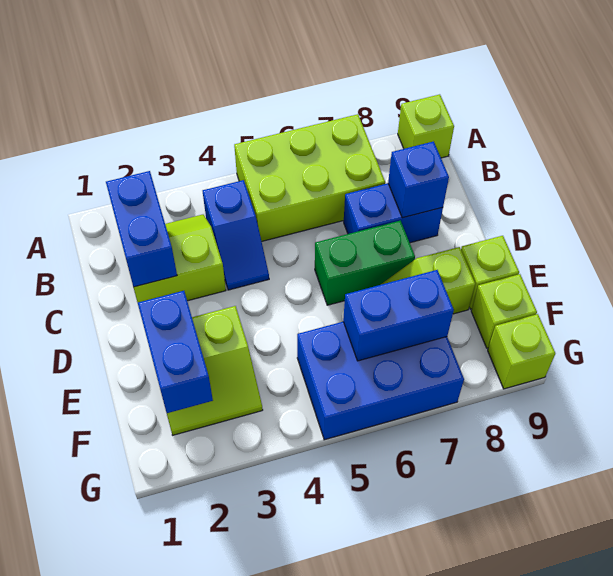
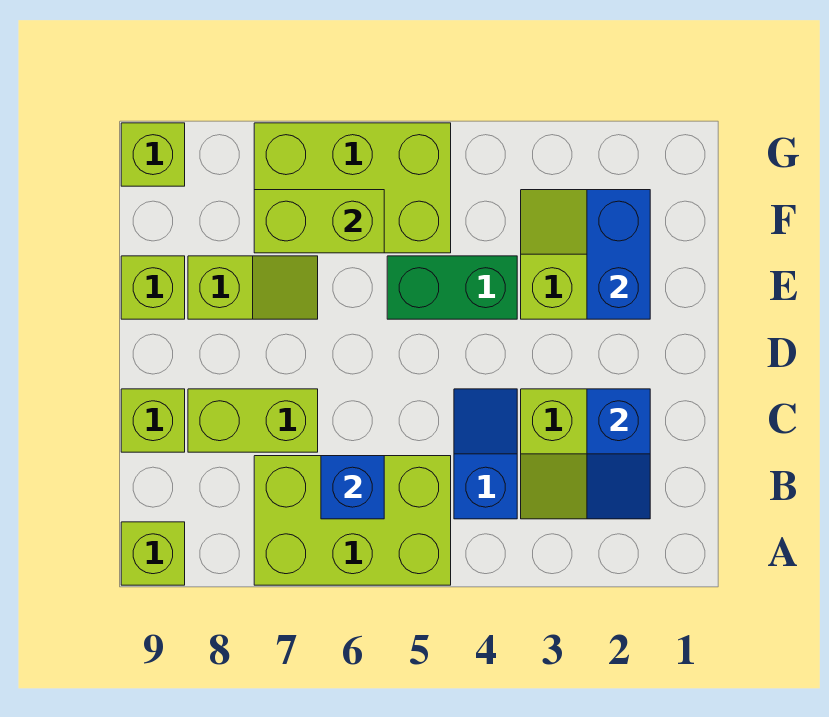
blue 1x2 brick [106,171,177,287] -> blue 1x2 slope [587,389,650,519]
blue 1x2 brick [344,183,443,243] -> lime 1x2 brick [188,389,318,452]
blue 1x1 brick [388,142,449,218] -> blue 1x1 brick moved to [321,456,384,519]
green 1x2 brick [315,221,415,305] -> green 1x2 brick moved to [387,256,517,319]
blue 2x3 brick [297,322,464,440] -> lime 2x3 brick [254,123,451,253]
blue 1x2 brick [343,270,454,361] -> lime 1x2 brick [254,190,384,253]
lime 1x1 brick [471,274,537,348] -> lime 1x1 brick moved to [121,389,185,452]

